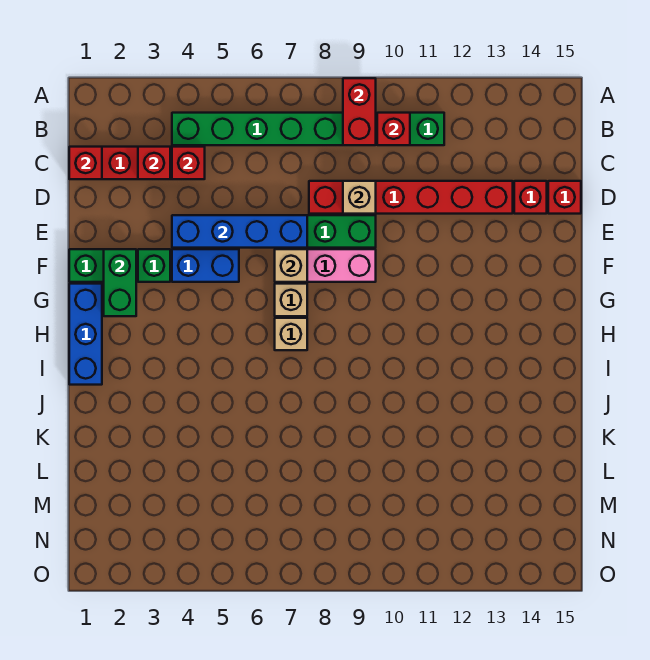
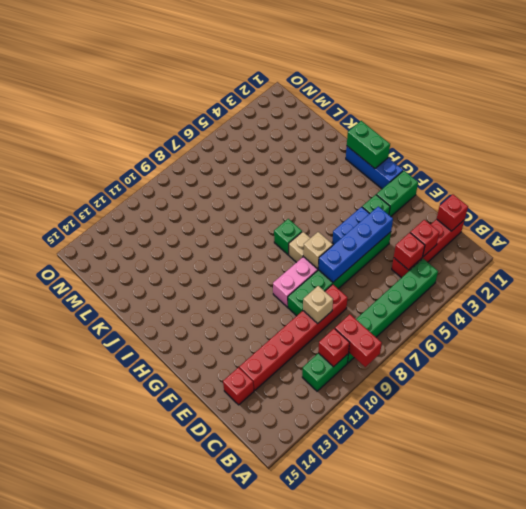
red 1x1 brick [548,181,581,214] -> none
green 1x2 brick [104,249,136,316] -> green 1x2 brick moved to [347,121,390,169]
tan 1x1 brick [275,318,307,350] -> green 1x1 brick [274,219,302,255]

